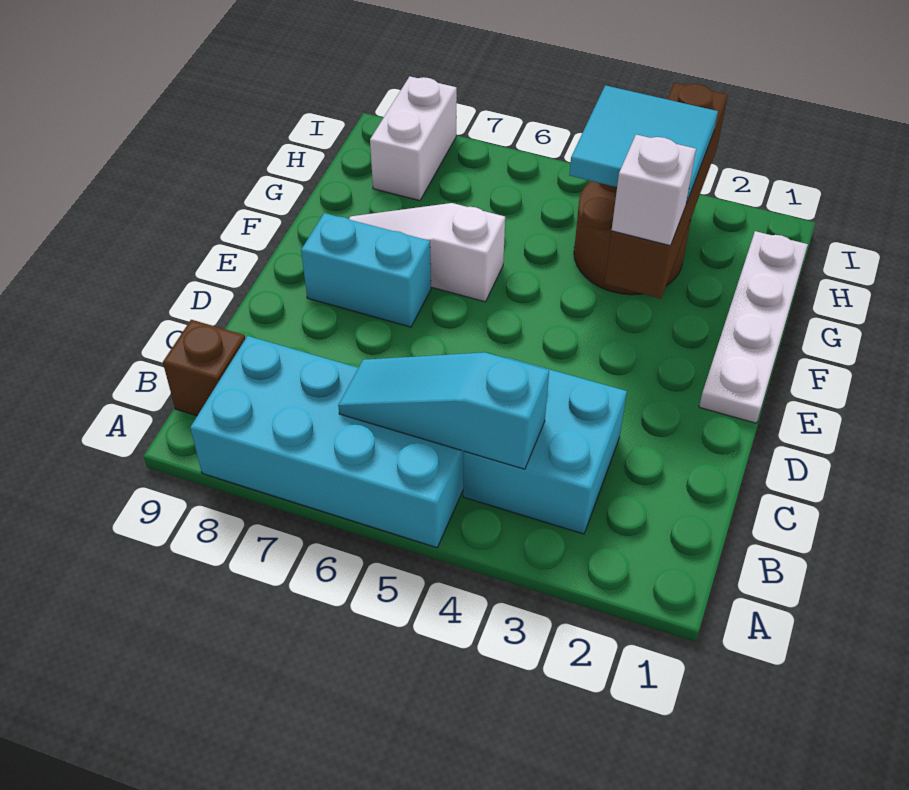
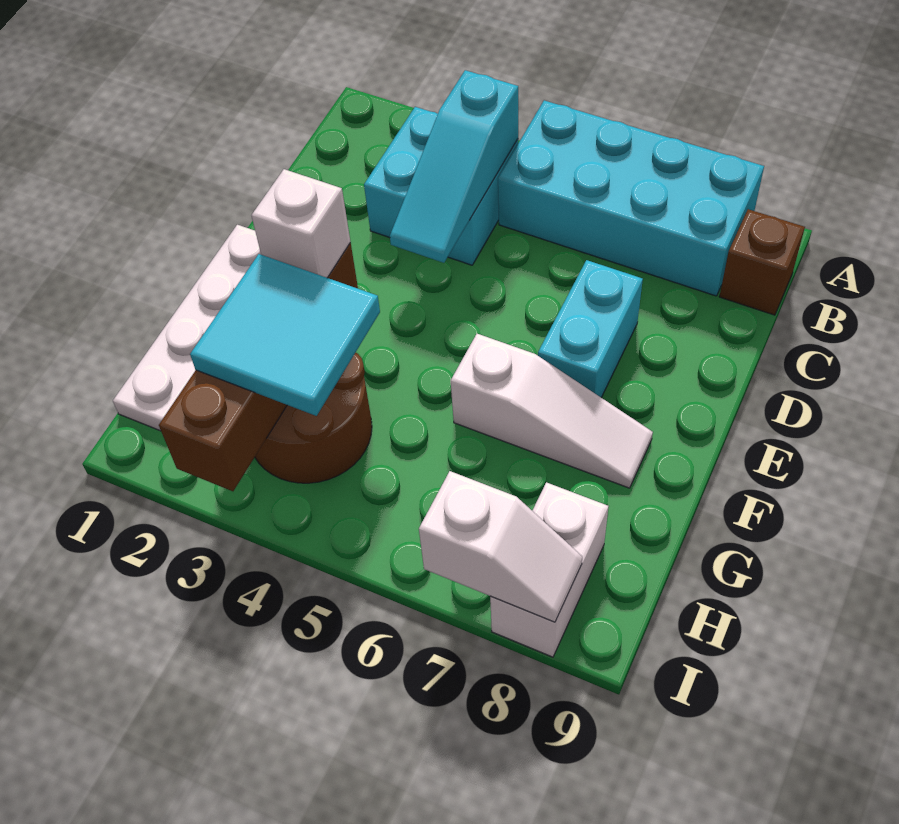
cyan 1x3 slope [338,352,549,469] -> cyan 1x3 slope turned to [390,70,518,263]
cyan 1x2 brick [301,213,431,327] -> cyan 1x2 brick turned to [538,260,643,398]
none -> white 1x2 slope [419,471,582,622]

